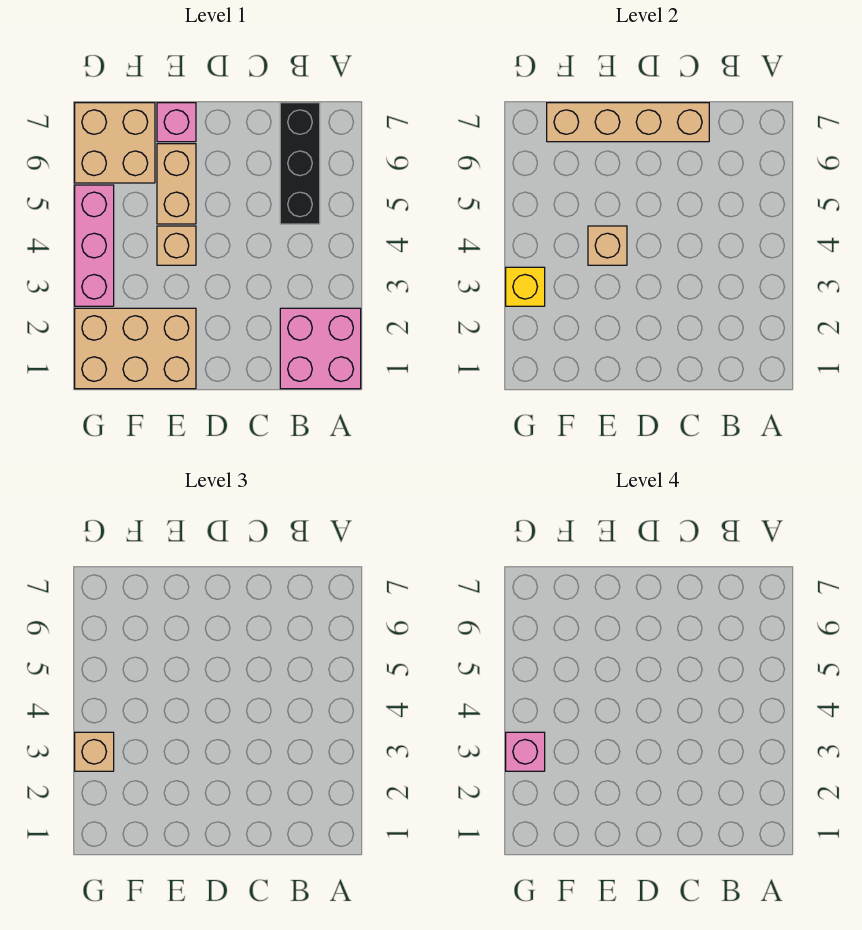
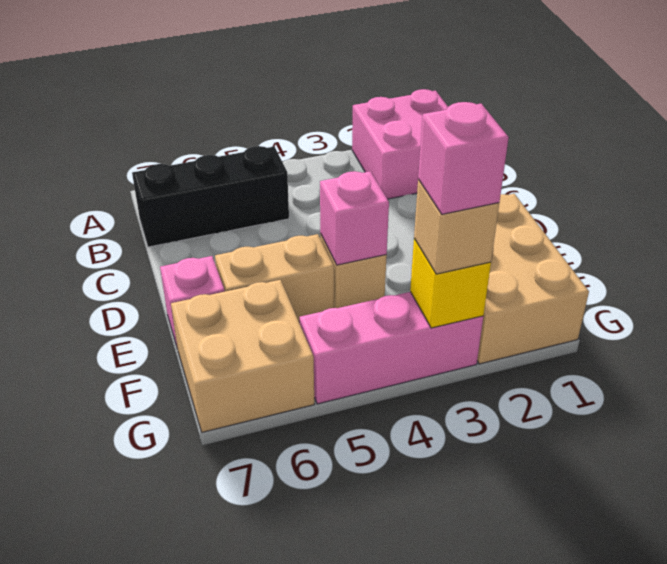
tan 1x4 brick [547,103,709,142] -> none
tan 1x1 brick [588,226,627,265] -> pink 1x1 brick [320,171,389,265]

